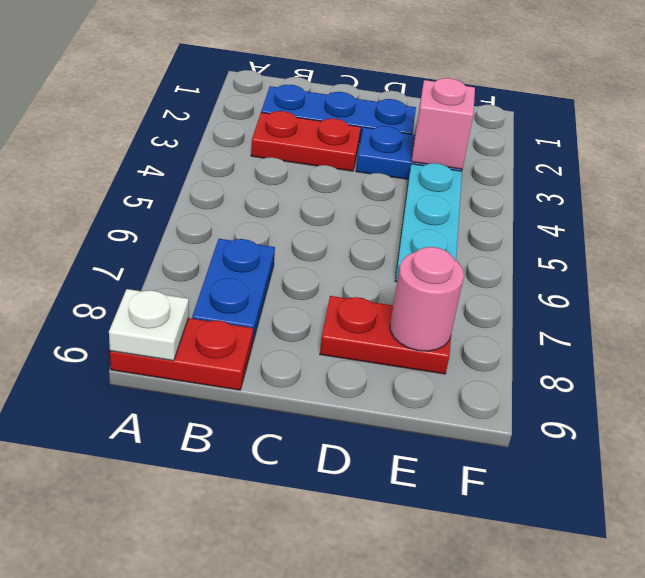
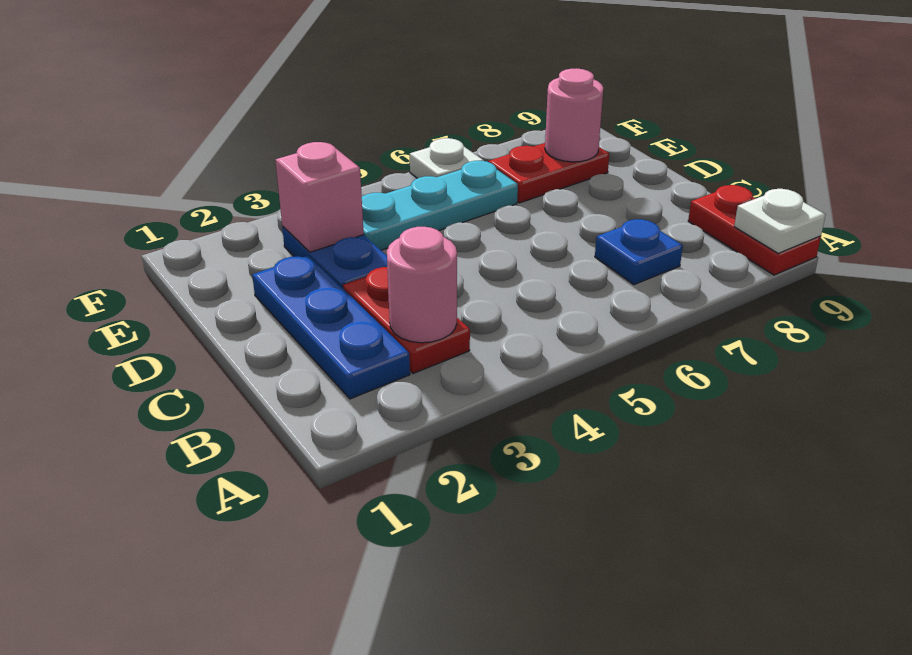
none -> pink 1x1 round brick [387,227,457,343]
blue 1x2 plate [192,239,275,344] -> blue 1x1 plate [595,219,683,285]
red 1x2 plate [320,296,451,374] -> red 1x2 plate turned to [488,143,609,203]
none -> white 1x1 plate [410,138,484,178]

